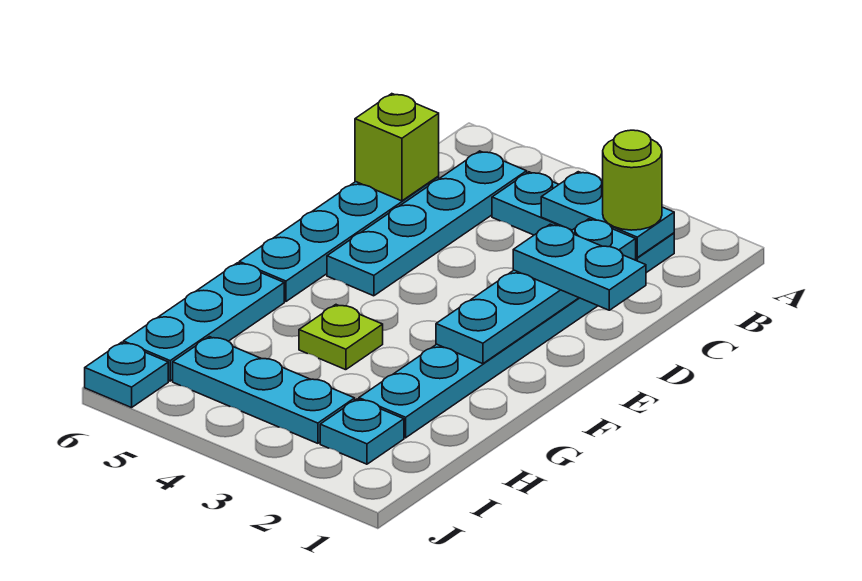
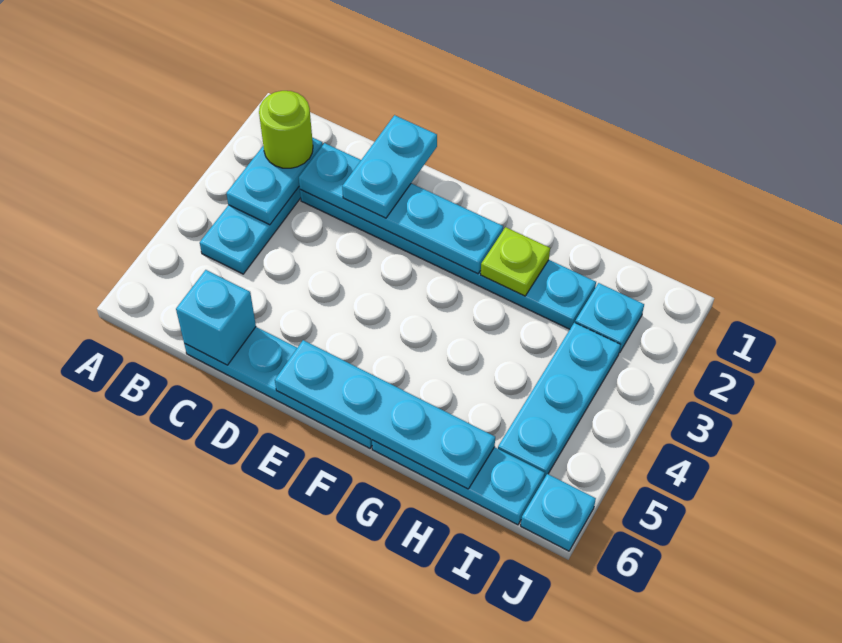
cyan 1x4 plate [327,151,527,296] -> cyan 1x4 plate moved to [275,340,495,489]
lime 1x1 brick [355,94,439,201] -> cyan 1x1 brick [176,270,256,365]
lime 1x1 plate [299,305,383,370] -> lime 1x1 plate moved to [481,227,550,296]

